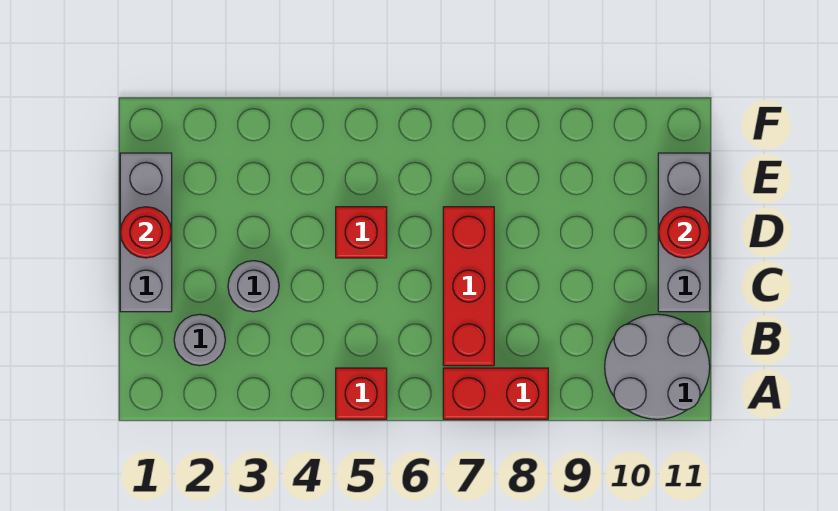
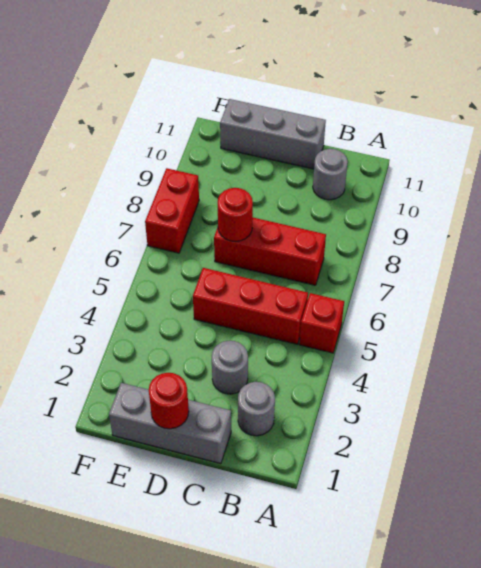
red 1x2 brick [443,368,548,419] -> red 1x2 brick moved to [145,168,199,253]
grey 2x2 round brick [605,314,710,419] -> grey 1x1 round brick [313,149,348,200]
red 1x1 brick [336,207,387,258] -> red 1x3 brick [193,268,308,344]
red 1x1 round brick [658,207,710,258] -> red 1x1 round brick moved to [218,188,253,242]

